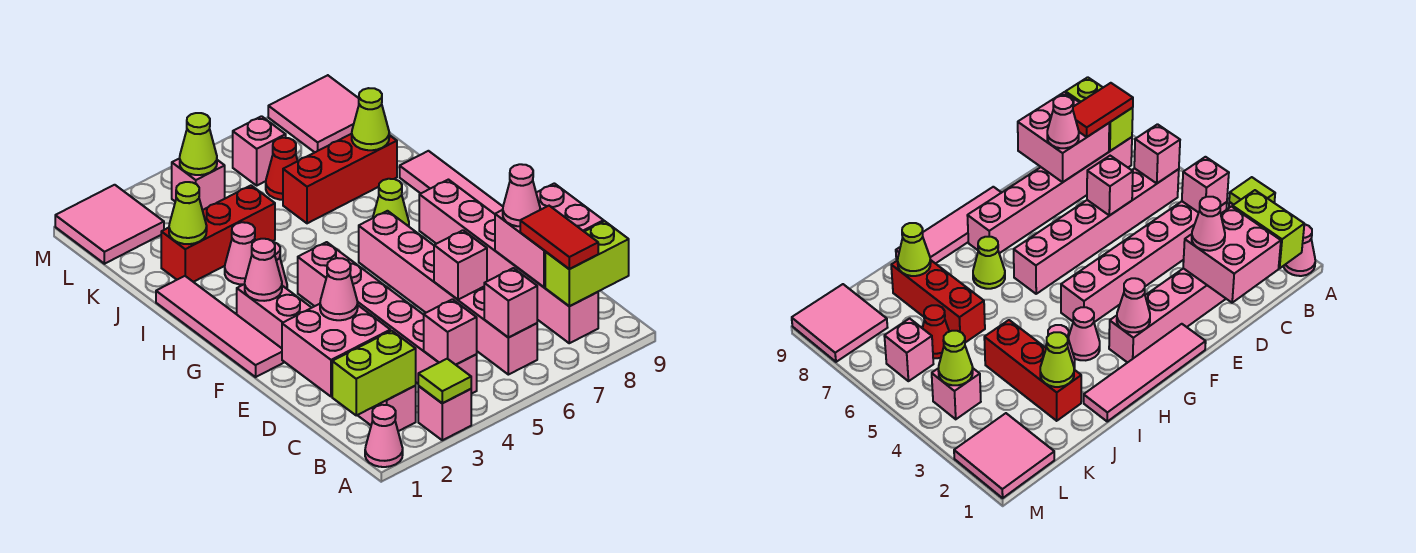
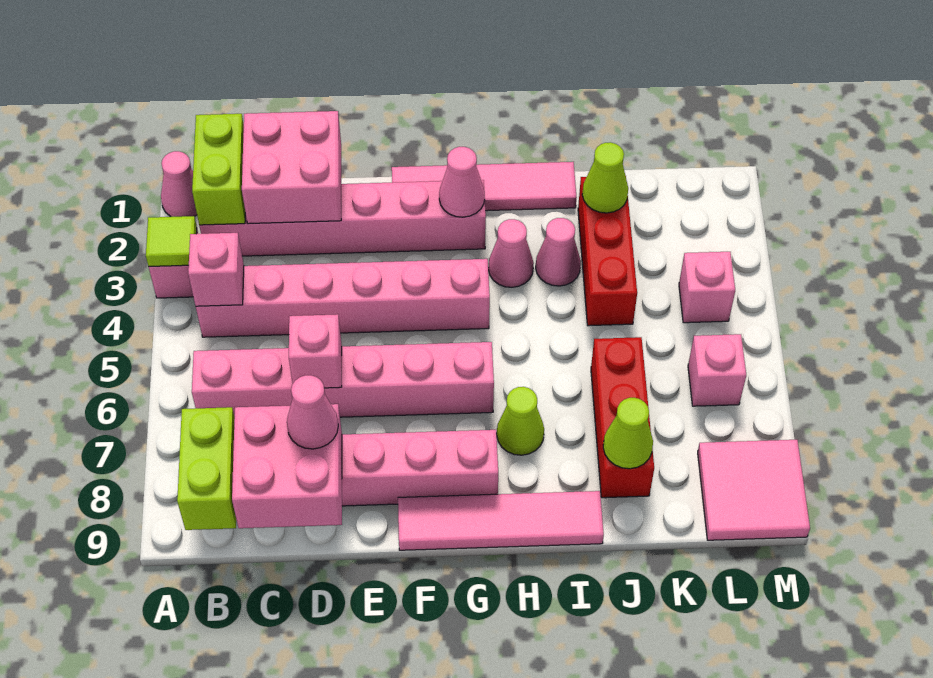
pink 1x1 brick [484,268,537,338] -> none
red 1x2 tile [520,206,598,269] -> none
pink 1x1 cone [320,258,358,320] -> none
red 1x1 cone [266,138,298,200] -> none
pink 2x2 tile [55,185,164,264] -> none
lime 1x1 cone [180,113,217,175] -> none

